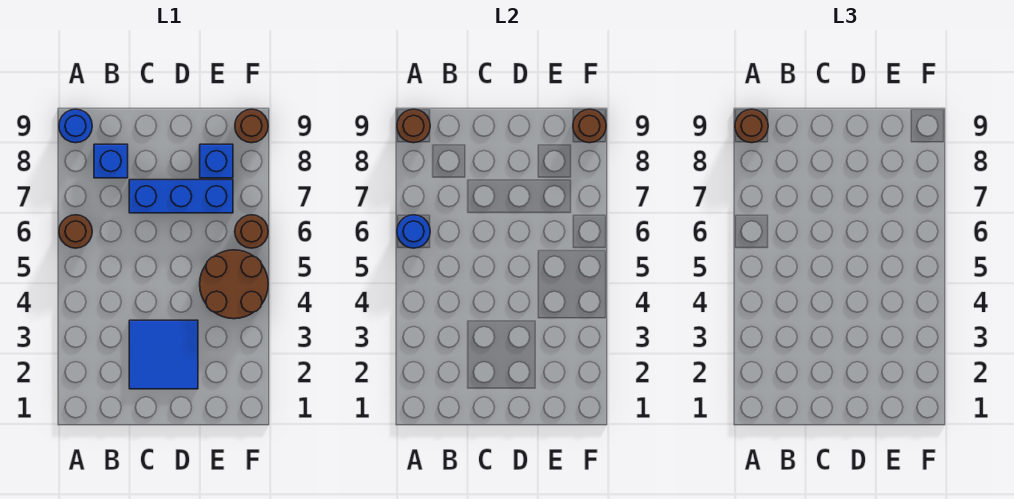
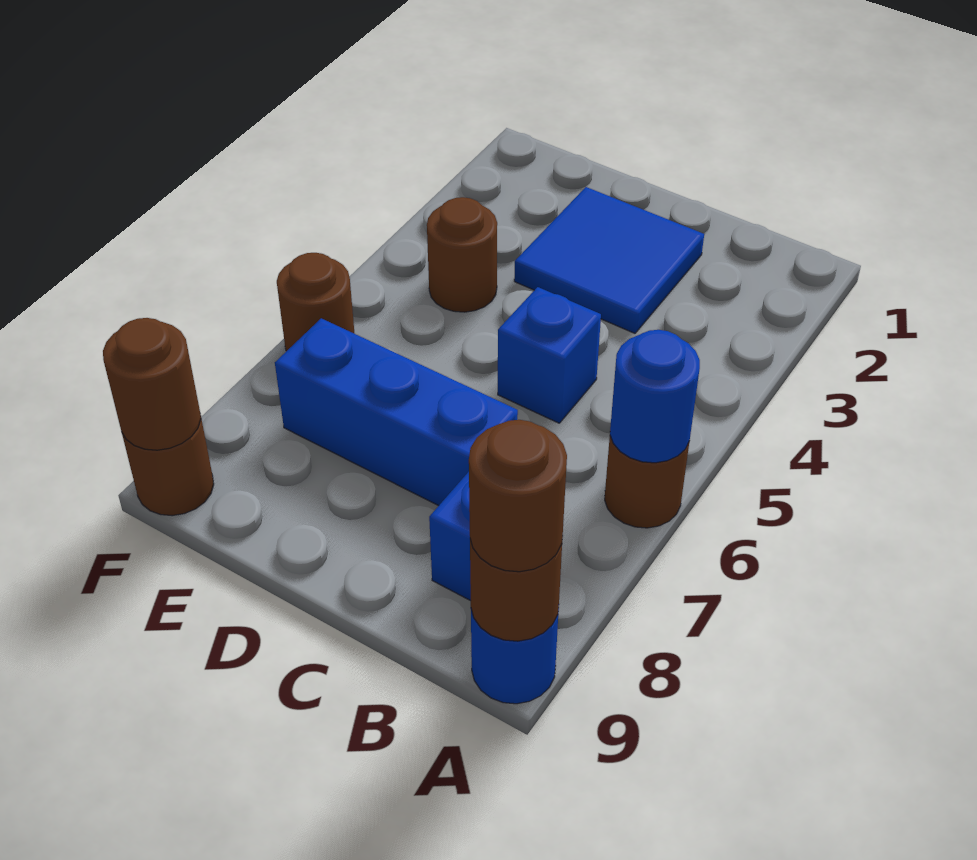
brown 2x2 round brick [200,250,268,319] -> brown 1x1 round brick [427,197,497,312]
blue 1x1 brick [200,144,233,178] -> blue 1x1 brick moved to [498,287,601,423]

